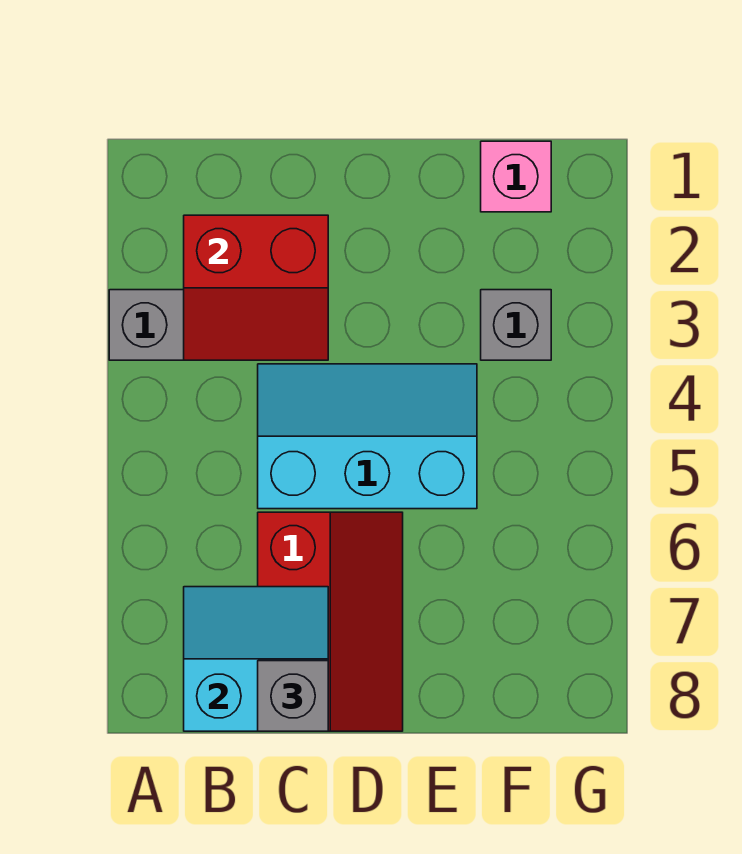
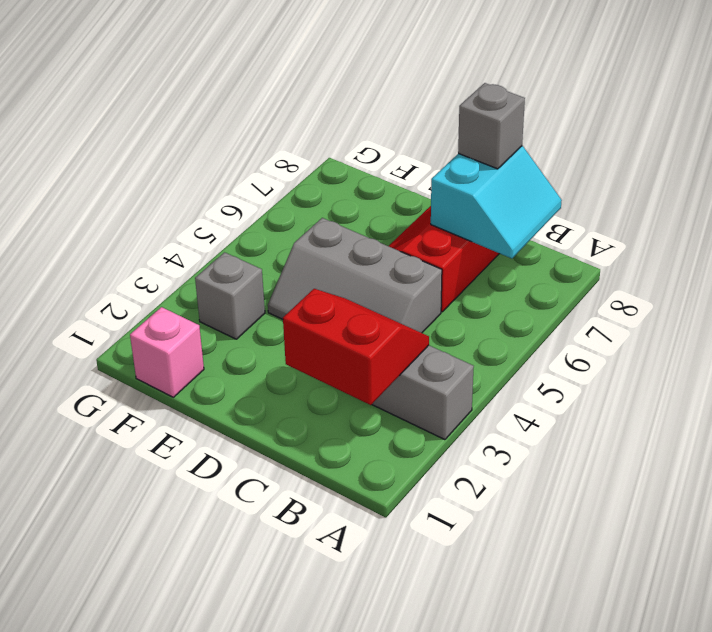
cyan 2x2 slope [184,587,328,731] -> cyan 2x2 slope turned to [431,146,562,258]
cyan 2x3 slope [258,364,477,509] -> grey 2x3 slope [268,218,442,333]

